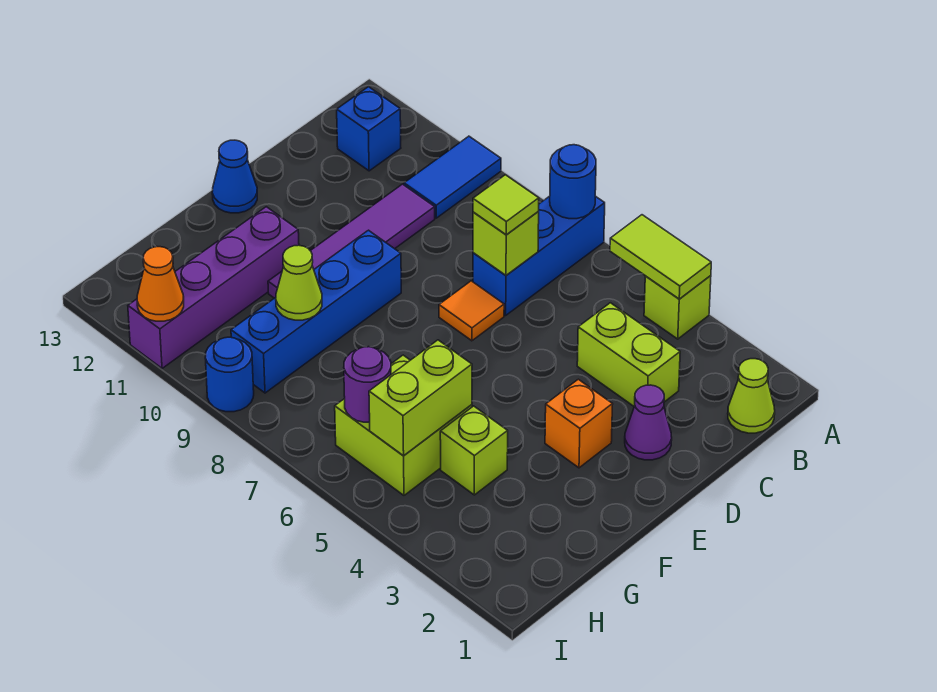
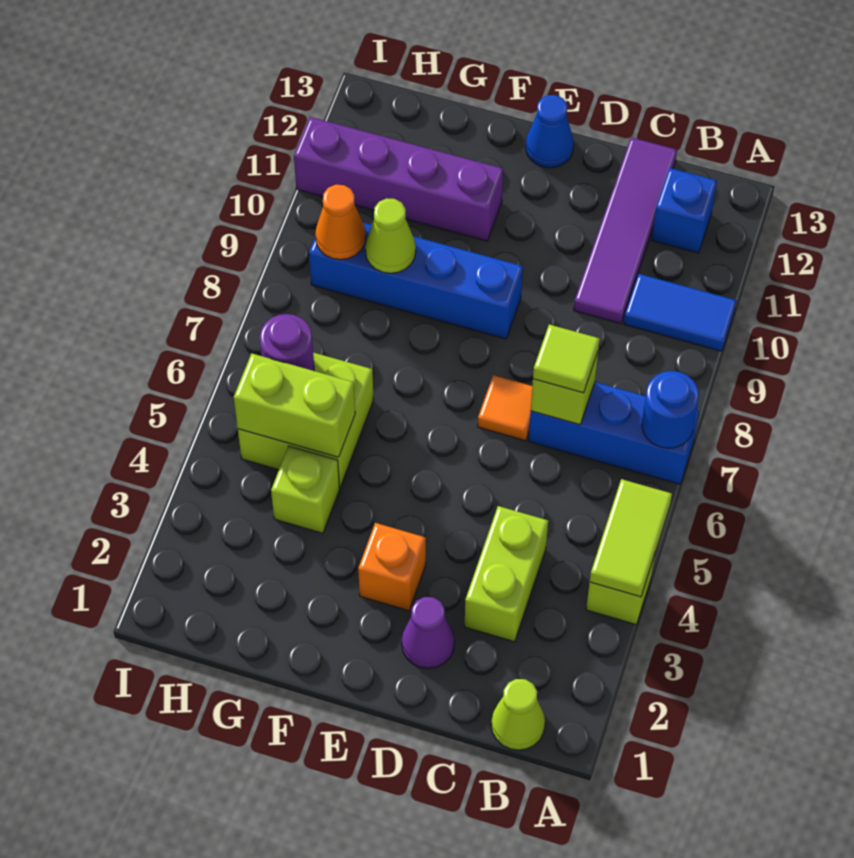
purple 1x4 tile [268,184,435,298] -> purple 1x4 tile turned to [574,138,677,324]
blue 1x1 round brick [205,337,254,412] -> none
orange 1x1 cone [137,247,184,321] -> orange 1x1 cone moved to [315,185,366,260]

